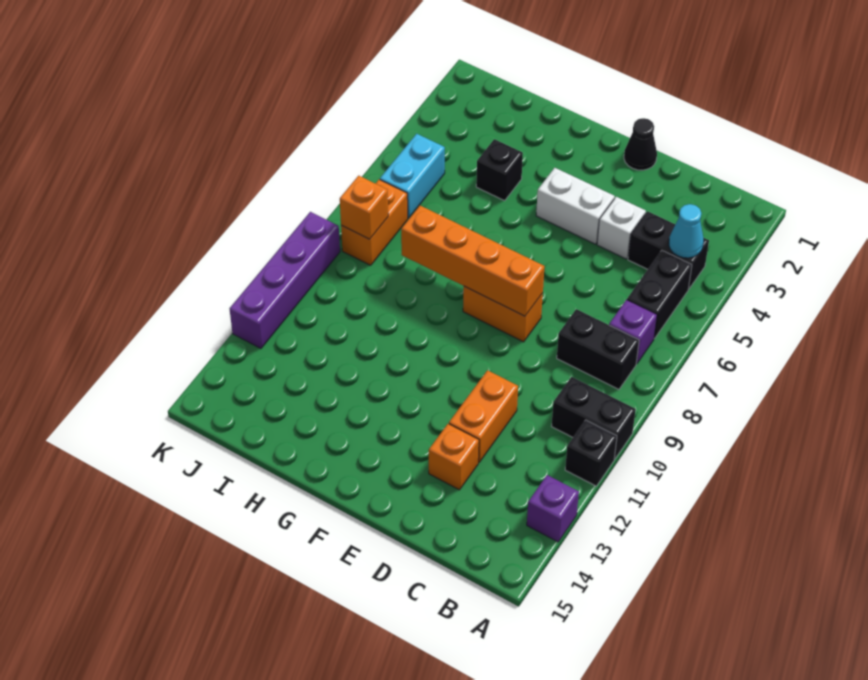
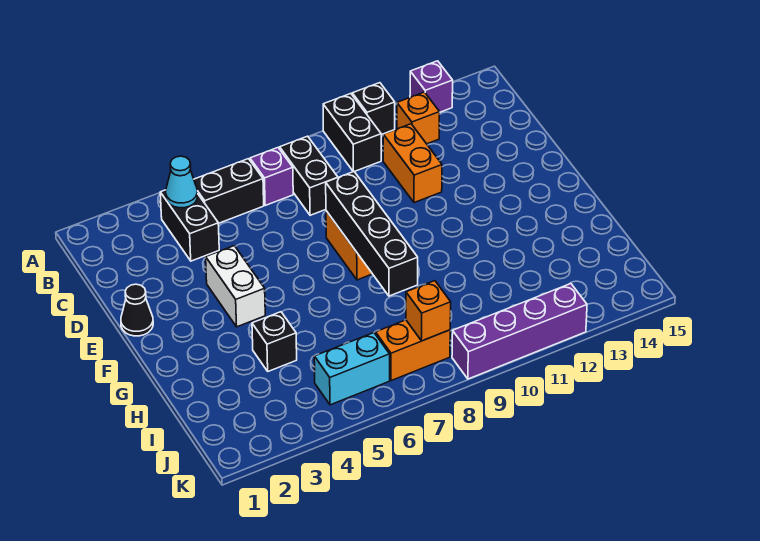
white 1x1 brick [597,196,646,259] -> none
orange 1x2 brick [449,370,518,462] -> orange 1x2 brick turned to [383,124,442,203]
orange 1x1 brick [429,424,479,490] -> orange 1x1 brick moved to [397,92,440,144]
orange 1x4 brick [401,206,545,316] -> black 1x4 brick [326,171,418,296]

